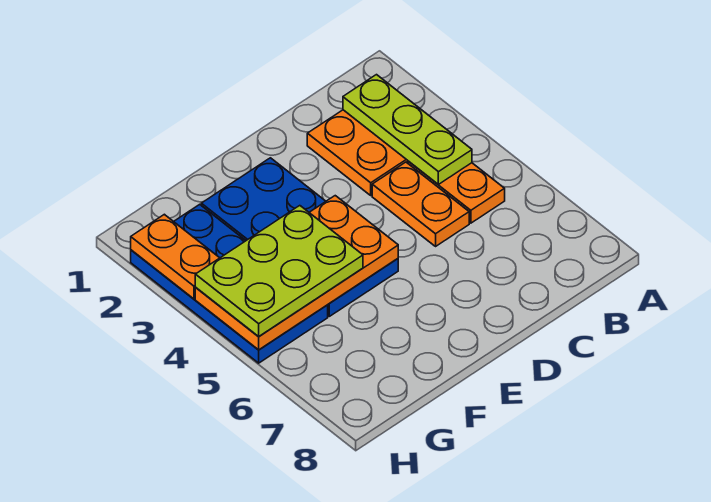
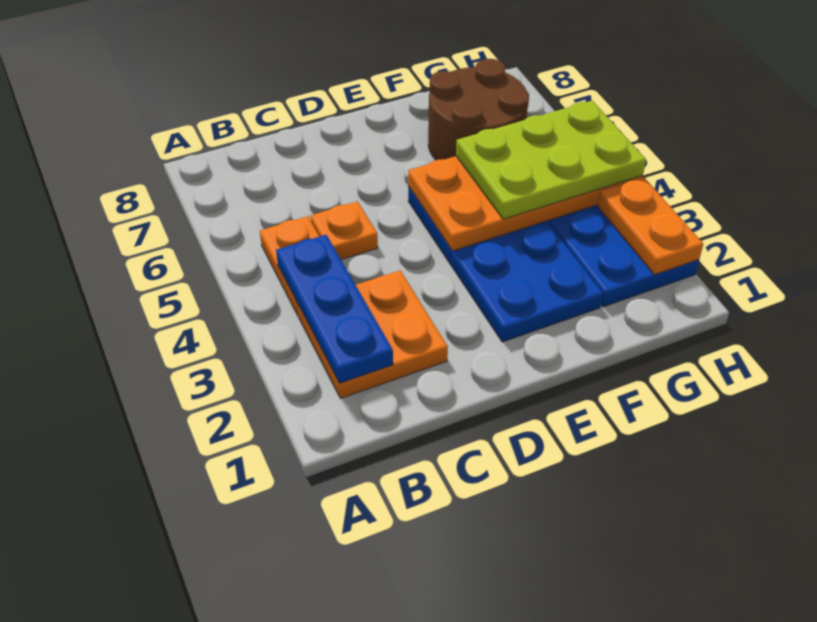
lime 1x3 plate [343,75,472,184] -> blue 1x3 plate [276,235,393,383]
orange 1x2 plate [372,162,469,246] -> orange 1x1 plate [311,201,378,260]
none -> brown 2x2 round brick [428,59,529,160]

